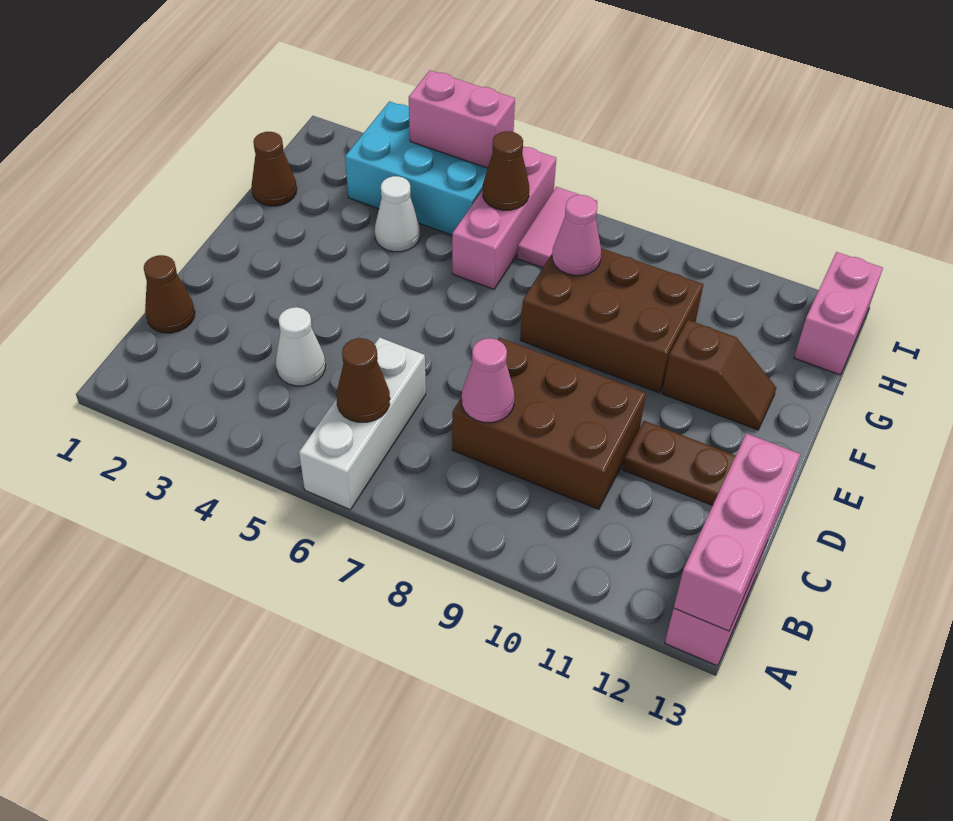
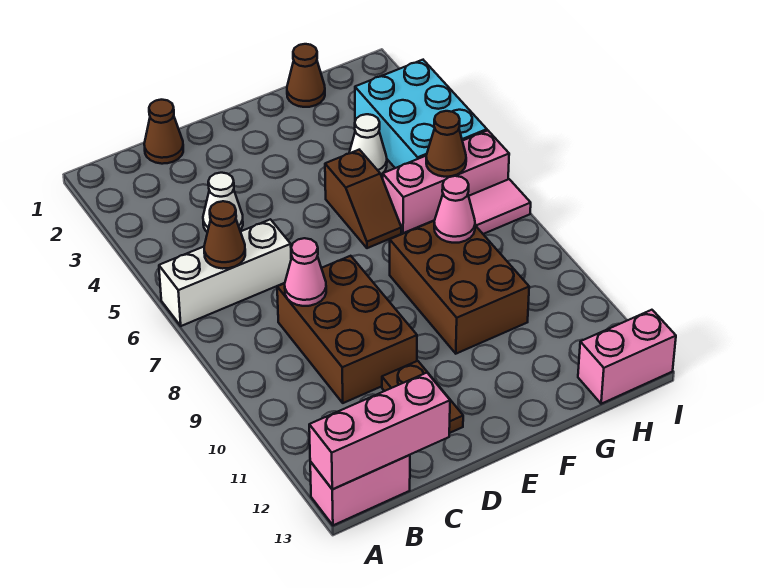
brown 1x2 slope [662,320,776,430] -> brown 1x2 slope moved to [325,150,401,248]
pink 1x2 brick [409,70,515,168] -> none

